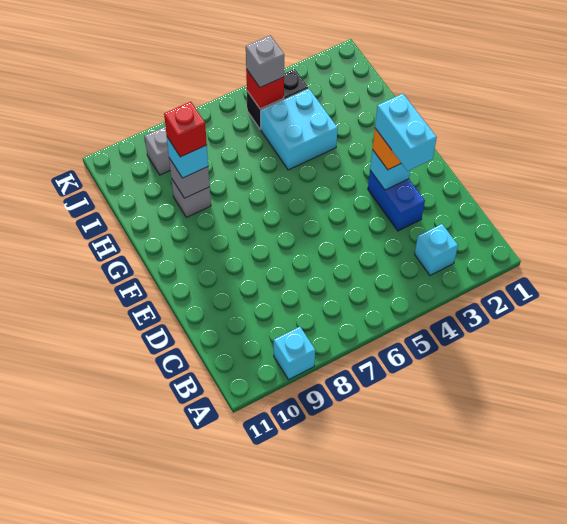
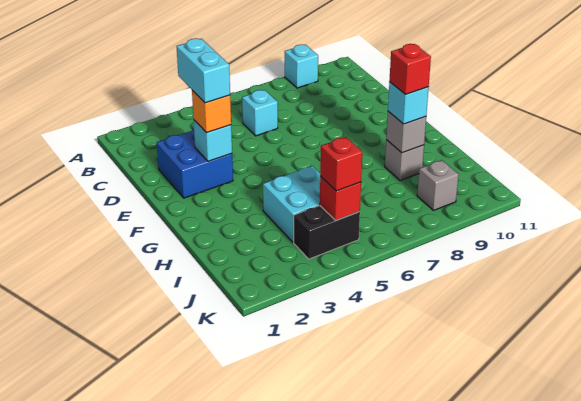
cyan 1x1 brick [415,224,458,275] -> cyan 1x1 brick moved to [242,90,278,136]
blue 1x2 brick [368,170,425,231] -> blue 2x2 brick [157,129,233,198]
grey 1x1 brick [246,35,284,87] -> red 1x1 brick [320,137,362,191]

